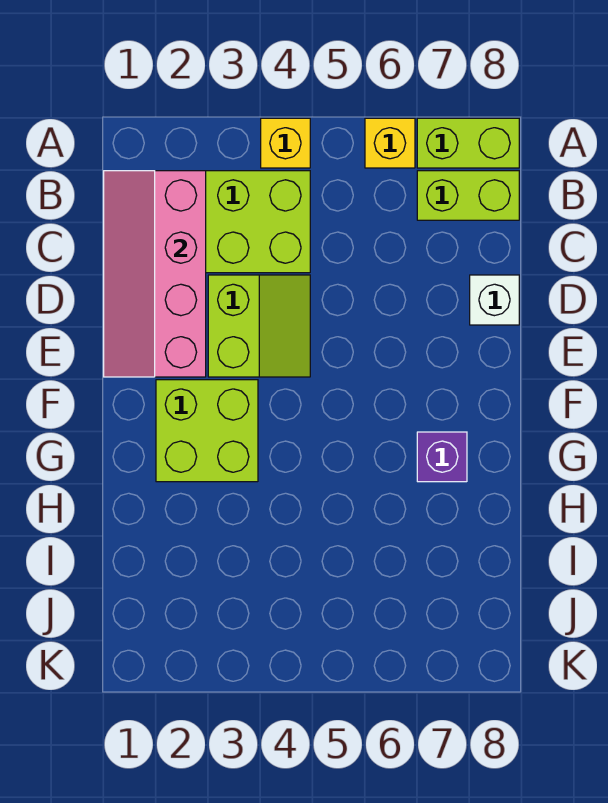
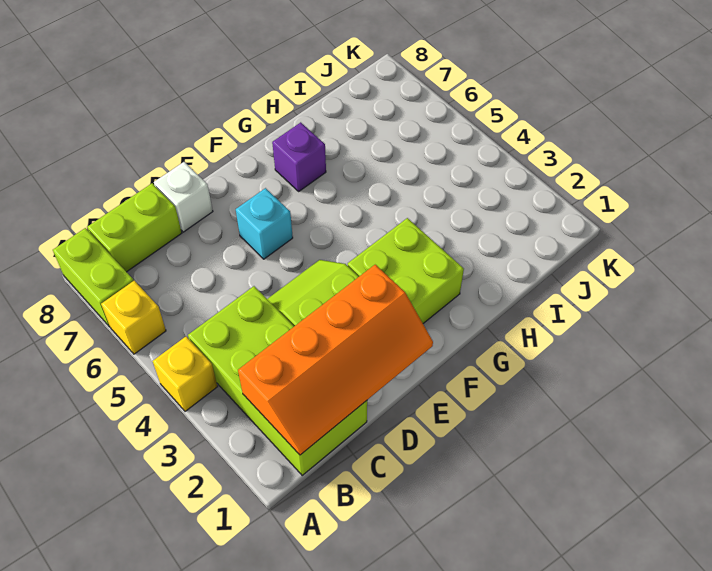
pink 2x4 slope [104,171,206,377] -> orange 2x4 slope [238,265,433,455]
lime 1x2 brick [417,171,519,220] -> lime 1x2 brick turned to [87,183,182,272]
none -> cyan 1x1 brick [236,188,293,259]

